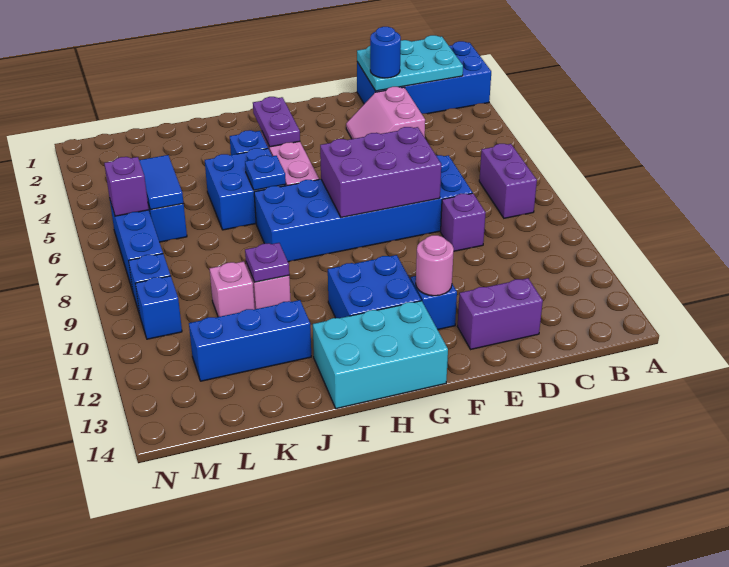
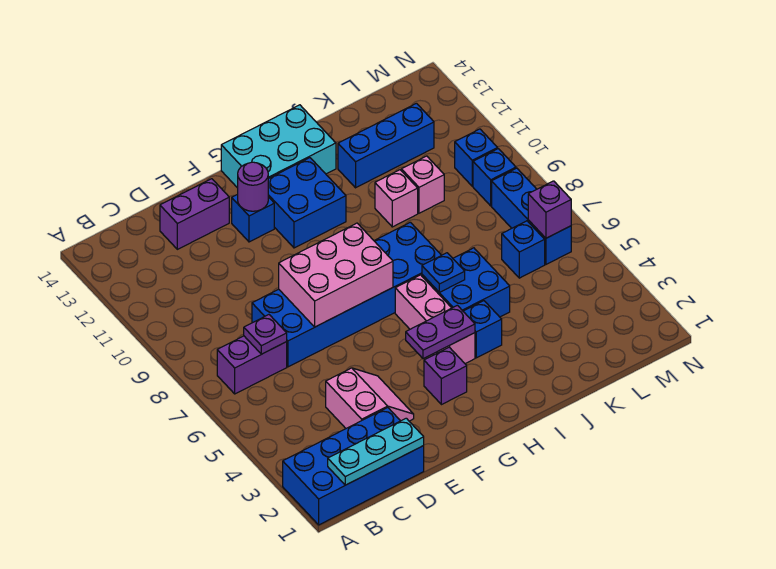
cyan 2x3 plate [357,35,463,91] -> cyan 1x3 plate [328,418,424,485]
purple 1x2 brick [479,144,537,218] -> purple 1x2 brick turned to [217,336,287,394]
blue 1x1 round brick [370,27,401,78] -> none
purple 1x1 brick [441,193,486,251] -> purple 1x1 brick moved to [424,347,467,405]
purple 2x3 brick [320,127,441,217] -> pink 2x3 brick [279,223,393,327]
pink 1x1 round brick [416,235,454,296] -> purple 1x1 round brick [238,162,268,211]
purple 1x2 plate [253,97,300,147] -> purple 1x2 plate turned to [406,305,475,359]
purple 1x1 plate [245,243,289,282] -> purple 1x1 plate moved to [244,315,287,354]
blue 1x2 tile [139,155,184,210] -> none

